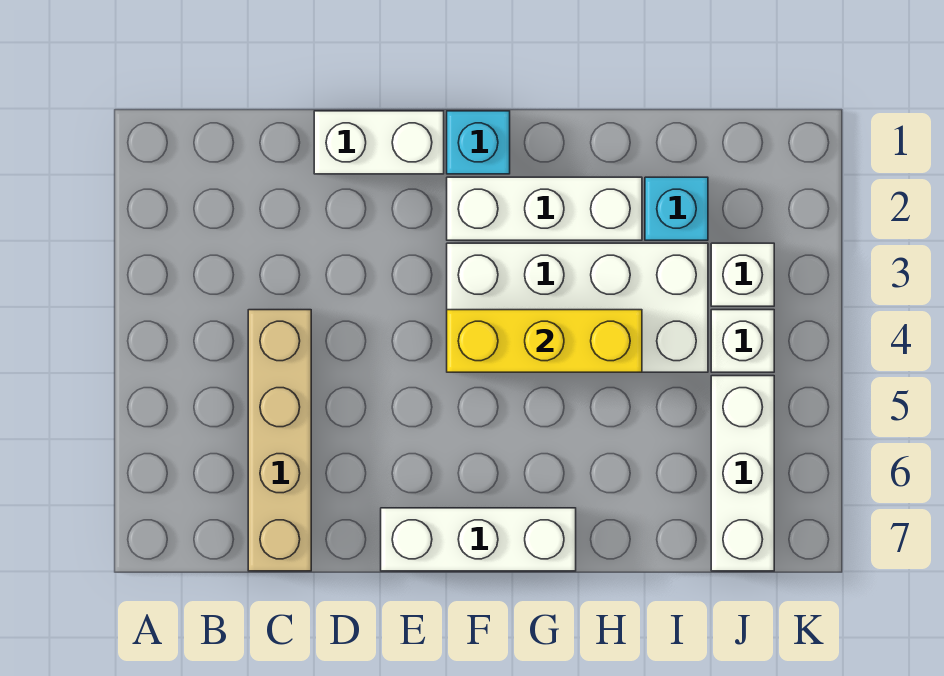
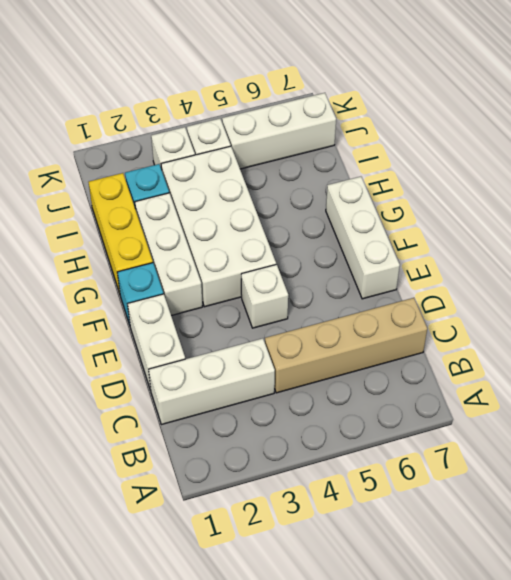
none -> white 1x3 brick [149,338,275,425]
none -> white 1x1 brick [241,265,288,328]
yellow 1x3 brick [447,310,642,372] -> yellow 1x3 brick moved to [89,173,153,294]

